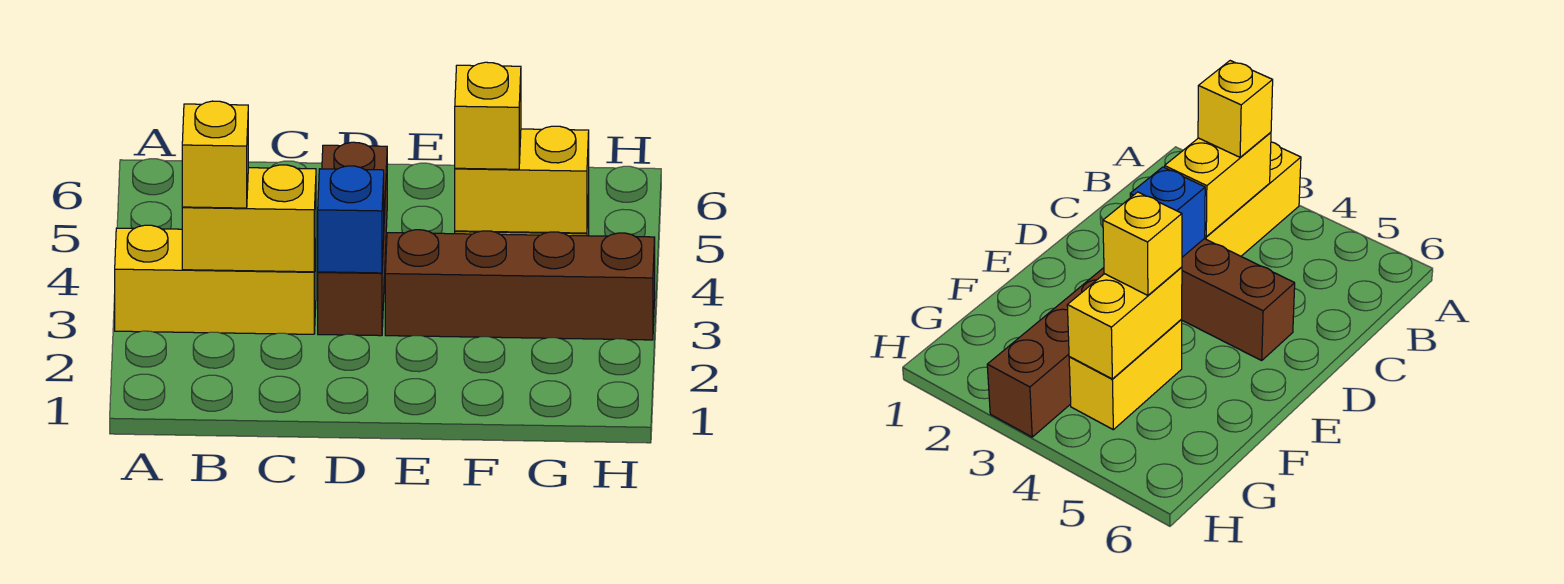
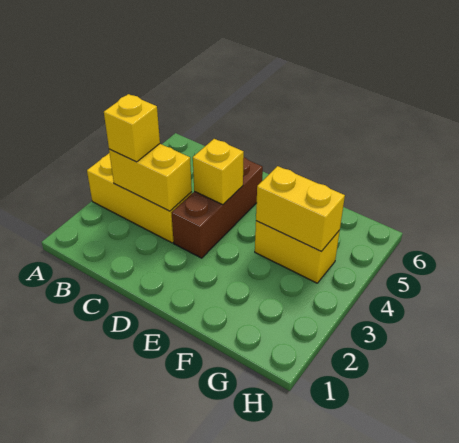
blue 1x1 brick [318,166,384,273] -> none
brown 1x4 brick [385,230,655,340] -> none
yellow 1x1 brick [455,62,521,169] -> yellow 1x1 brick moved to [193,139,244,205]

